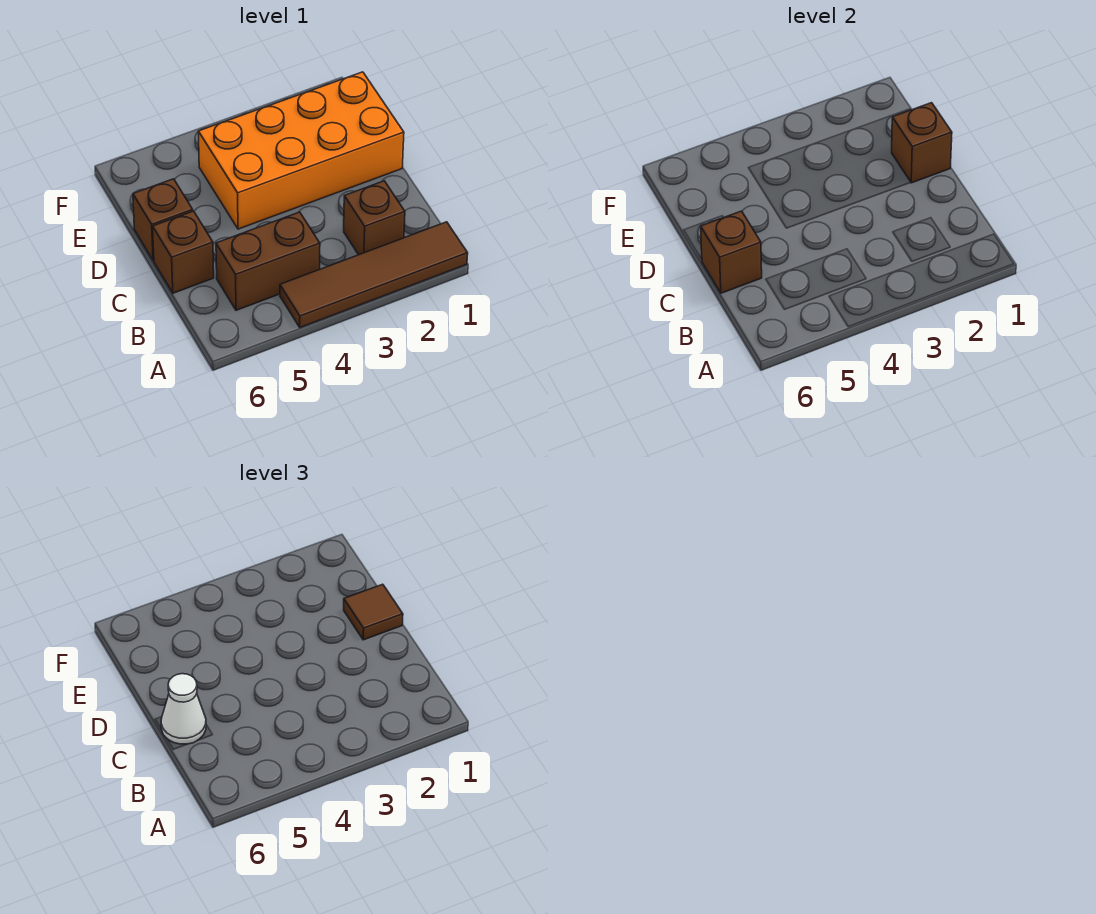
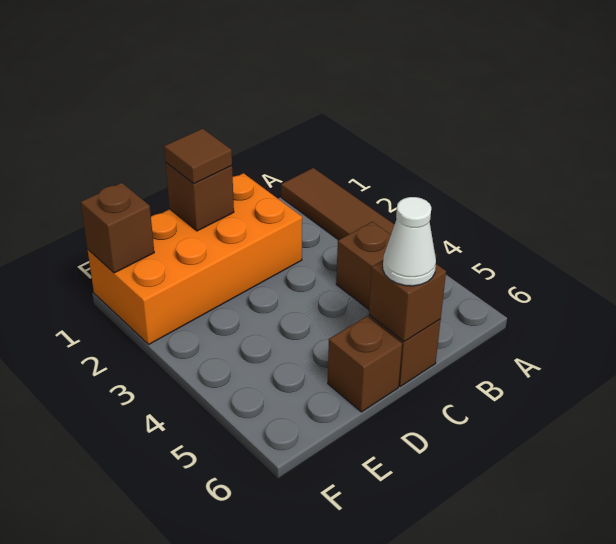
brown 1x1 brick [344,181,405,255] -> brown 1x1 brick moved to [81,183,154,273]
orange 2x4 brick [198,72,404,229] -> orange 2x4 brick turned to [88,173,302,344]

